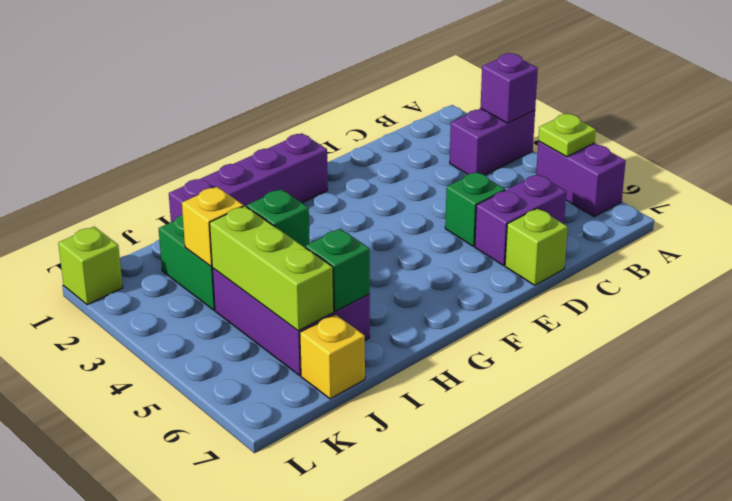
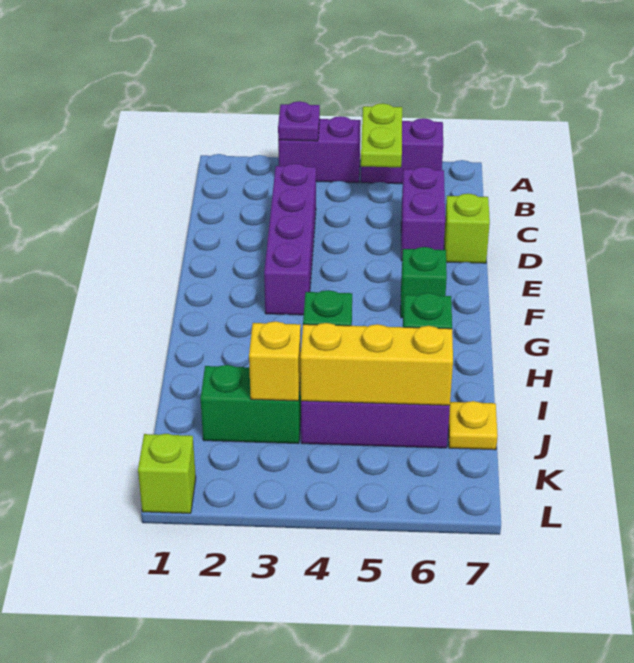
purple 1x2 brick [450,108,535,175] -> purple 1x2 brick turned to [278,116,361,183]
purple 1x1 brick [480,53,538,123] -> purple 1x1 plate [278,101,320,141]
lime 1x1 plate [538,114,596,157] -> lime 1x2 plate [361,103,402,167]
green 1x1 brick [445,172,505,246] -> green 1x1 brick moved to [401,247,447,318]
purple 1x4 brick [169,133,328,222] -> purple 1x4 brick moved to [264,163,316,315]
lime 1x3 brick [210,206,334,331] -> yellow 1x3 brick [300,323,453,405]
yellow 1x1 brick [300,314,365,399] -> yellow 1x1 plate [449,401,498,450]

